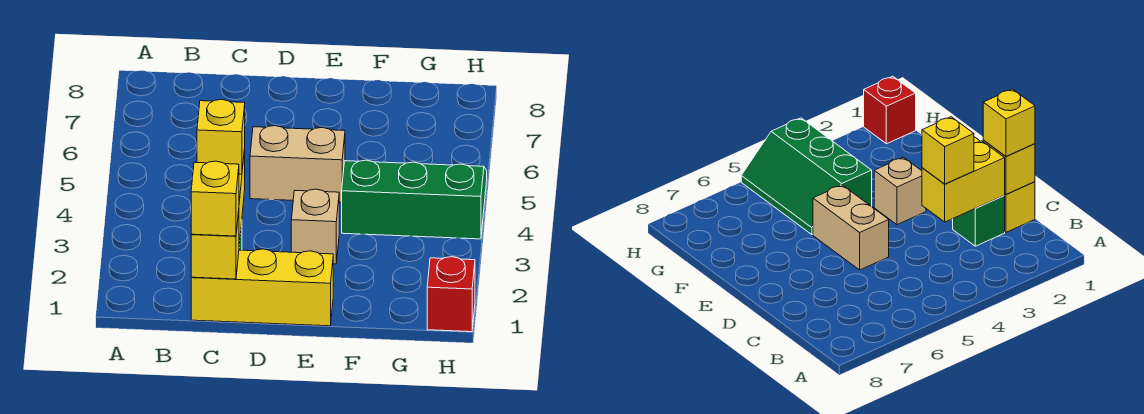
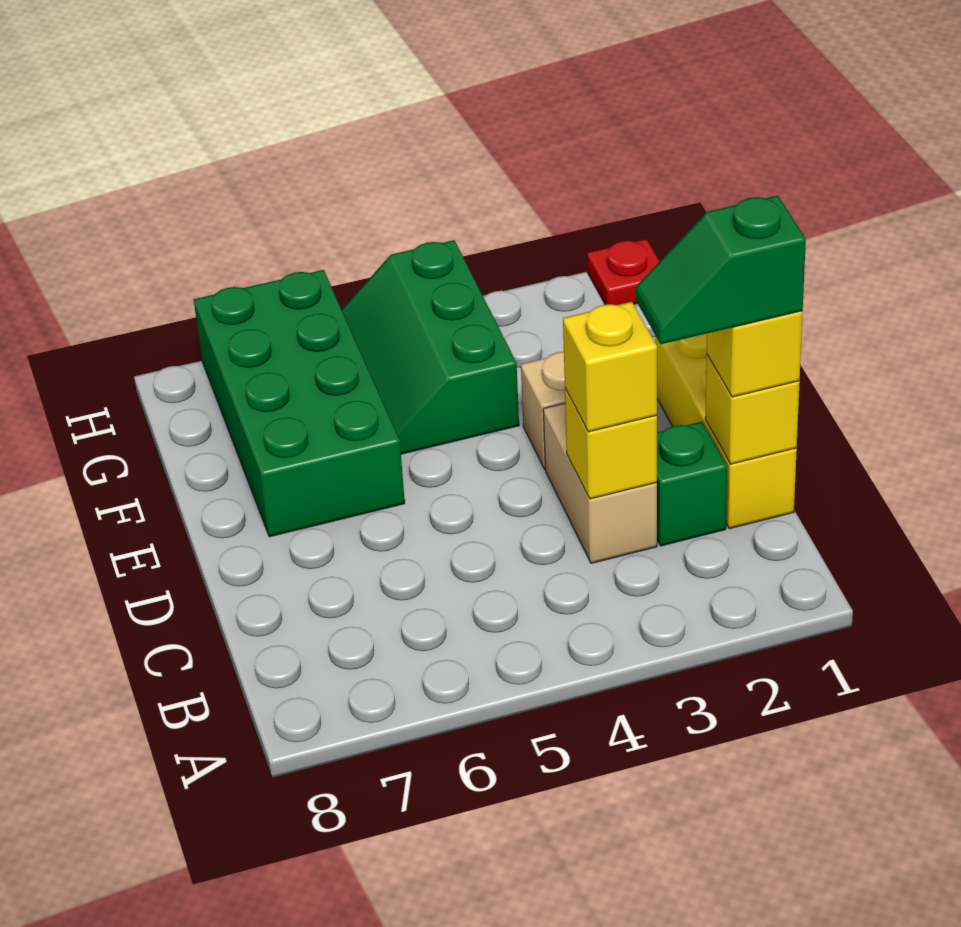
none -> green 1x2 slope [636,196,806,344]
yellow 1x2 brick [922,141,1005,222] -> yellow 1x1 brick [565,388,657,499]
tan 1x2 brick [250,126,345,202] -> tan 1x2 brick moved to [543,403,657,563]
none -> green 2x4 brick [194,270,405,537]
red 1x1 brick [427,257,475,332] -> red 1x1 plate [587,239,660,305]

